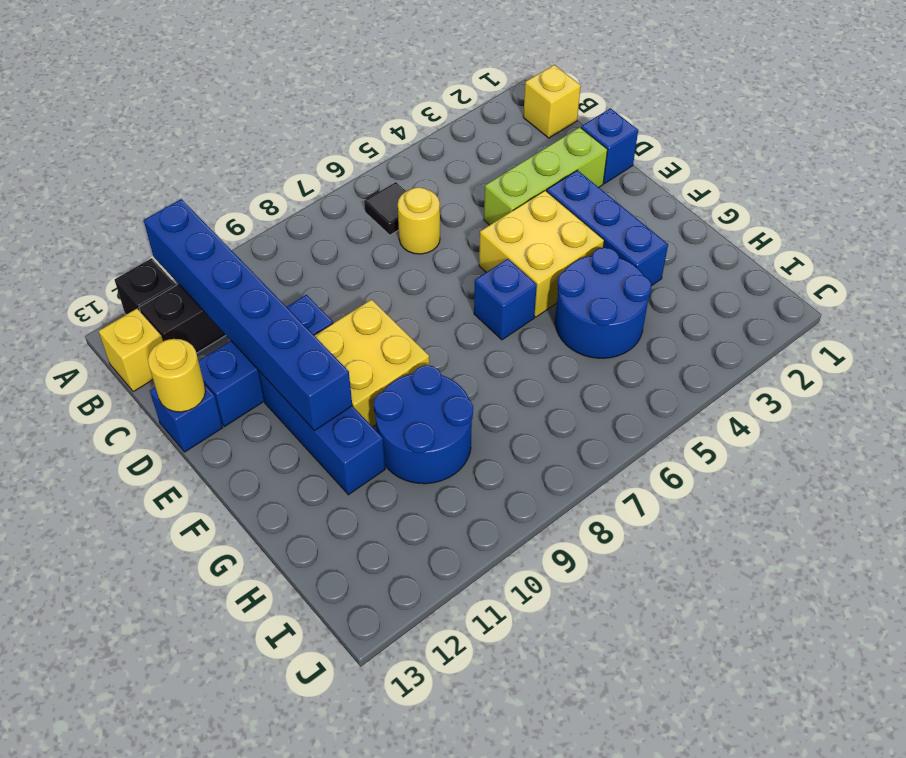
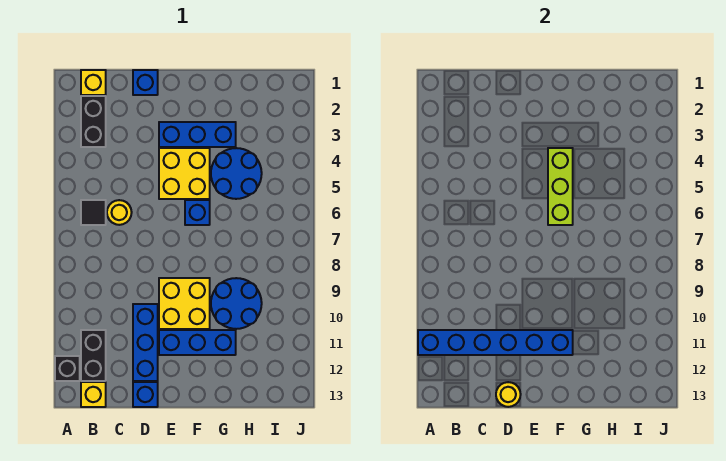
none -> black 1x2 brick [81,96,106,147]
lime 1x3 brick [484,127,607,225] -> lime 1x3 brick moved to [548,148,573,225]

